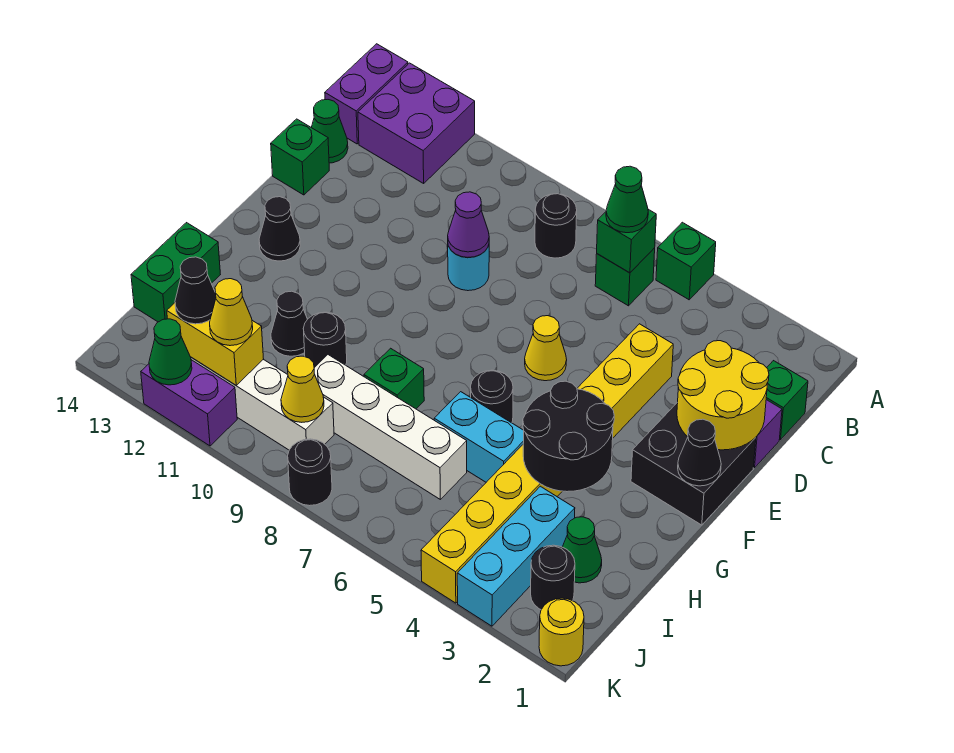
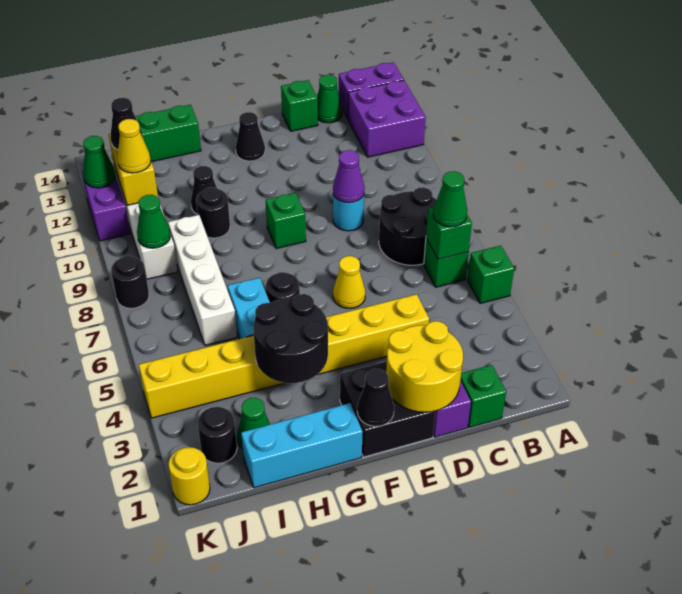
black 1x1 round brick [535,194,577,258] -> black 2x2 round brick [379,187,437,265]
green 1x1 brick [364,348,424,409] -> green 1x1 brick moved to [266,193,306,249]
cyan 1x3 brick [457,486,575,626] -> cyan 1x3 brick moved to [241,403,363,488]
yellow 1x1 cone [281,356,324,422] -> green 1x1 cone [137,195,171,248]

